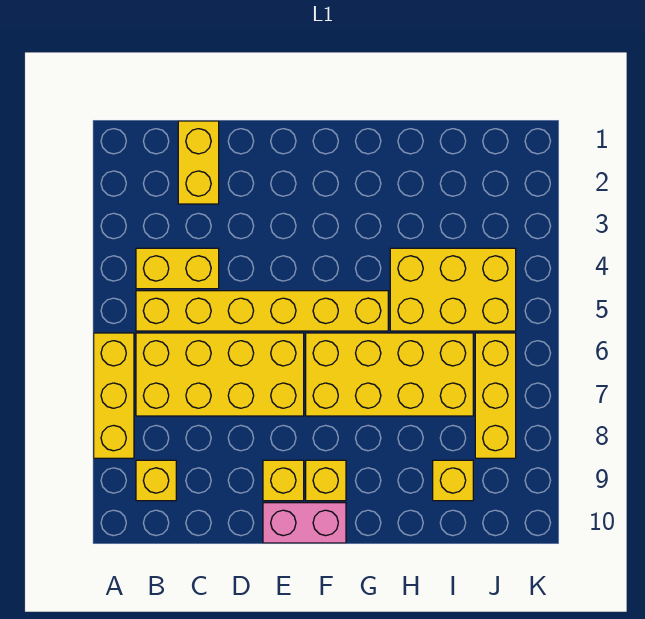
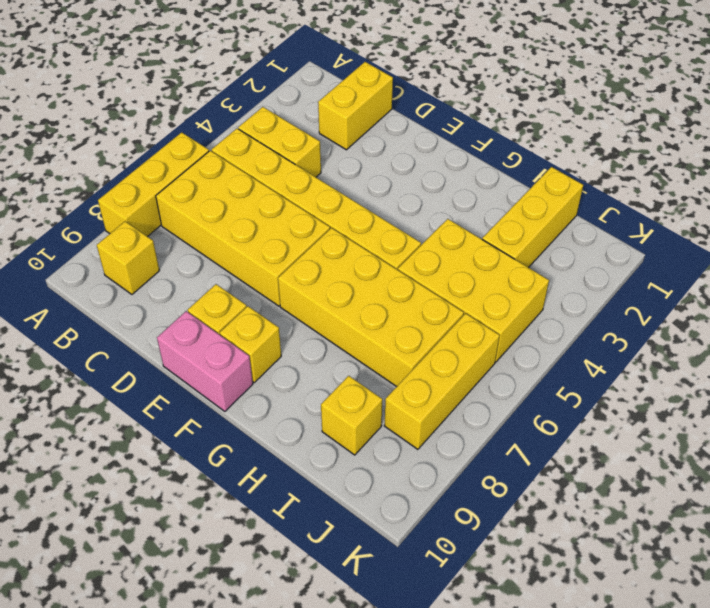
none -> yellow 1x3 brick [482,167,583,268]

